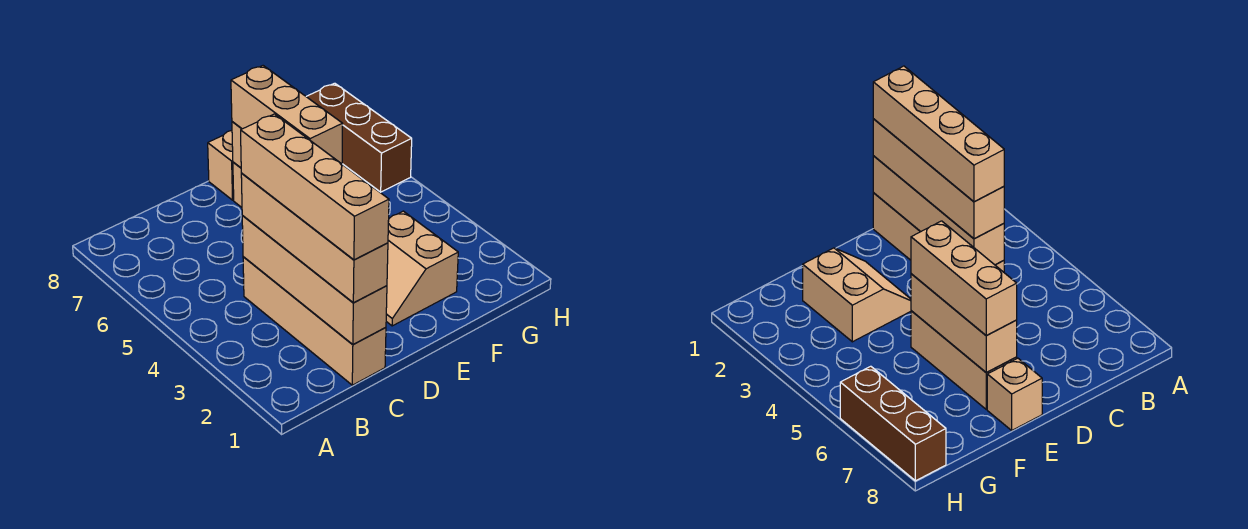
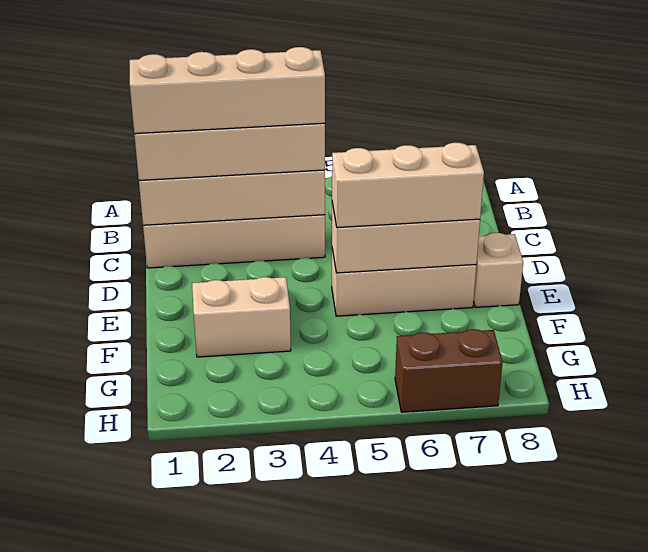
brown 1x3 brick [306,83,412,192] -> brown 1x2 brick [395,329,503,412]

